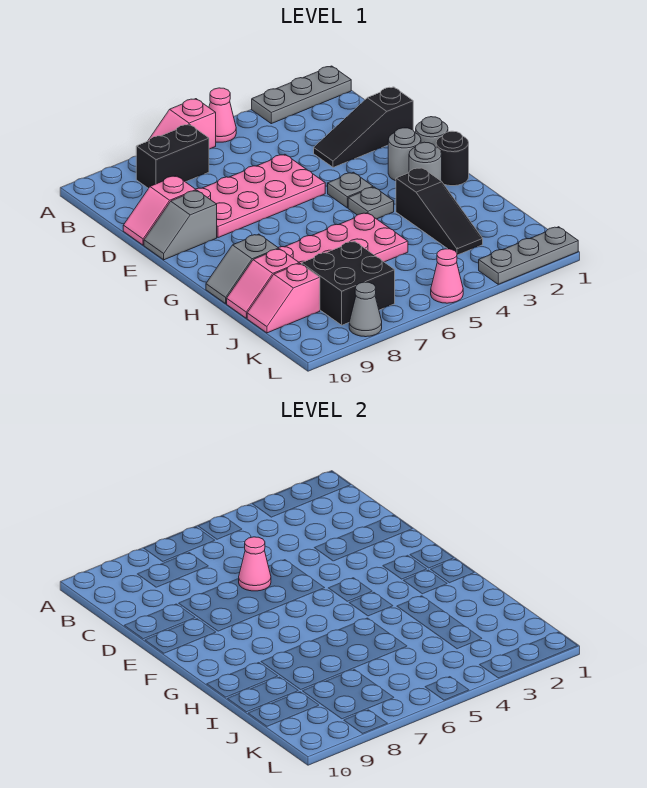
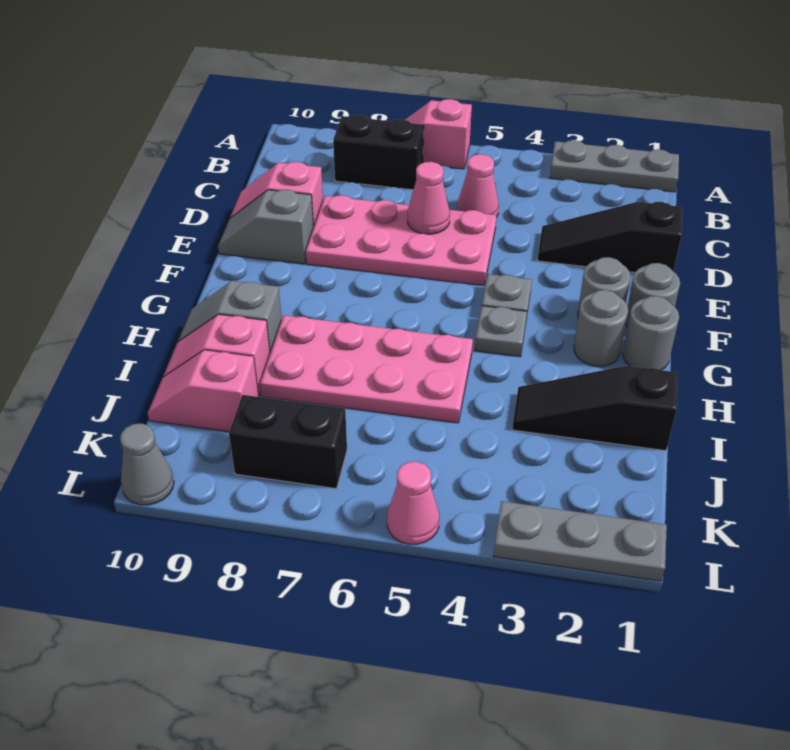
pink 1x1 cone [209,88,236,142] -> pink 1x1 cone moved to [457,154,499,217]
black 1x1 round brick [436,131,469,186] -> grey 1x1 round brick [623,296,679,370]
black 1x3 slope [396,168,483,255] -> black 1x3 slope turned to [512,366,678,451]
black 2x2 brick [302,241,395,325] -> black 1x2 brick [229,395,347,489]
grey 1x1 cone [349,282,382,337] -> grey 1x1 cone moved to [120,423,174,505]

